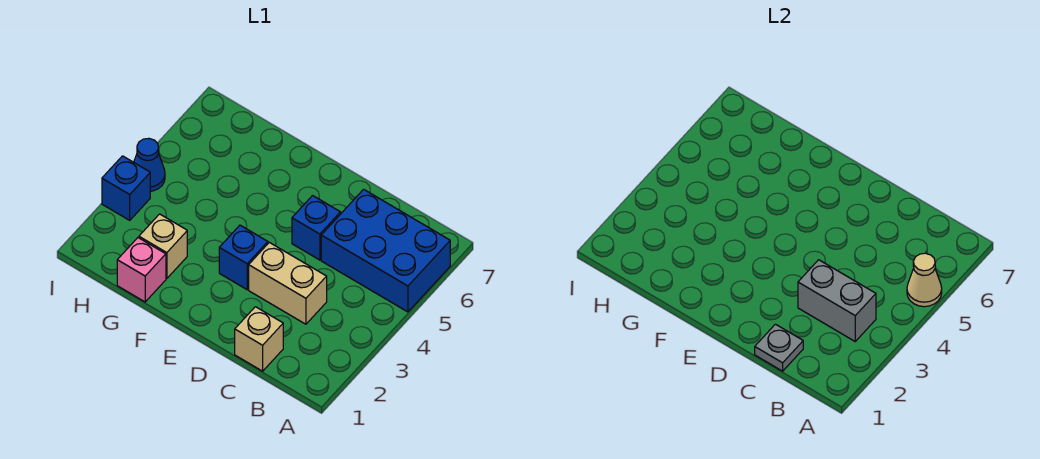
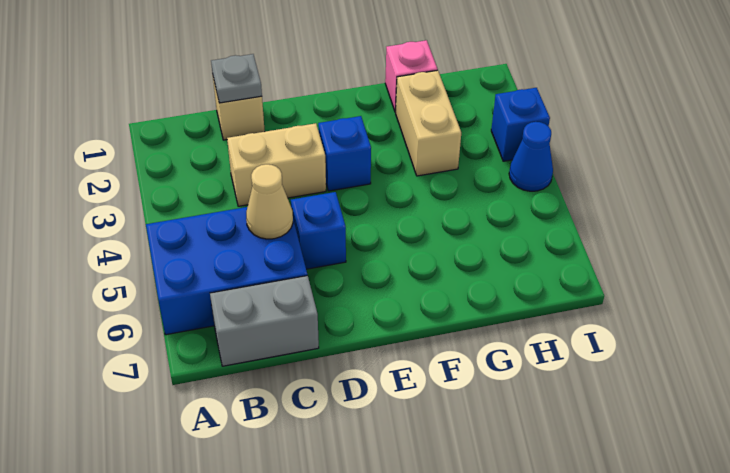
tan 1x1 cone [907,253,942,307] -> tan 1x1 cone moved to [246,164,293,239]
grey 1x2 brick [798,260,876,341] -> grey 1x2 brick moved to [210,276,319,366]
tan 1x1 brick [139,214,187,279] -> tan 1x2 brick [396,70,461,176]

